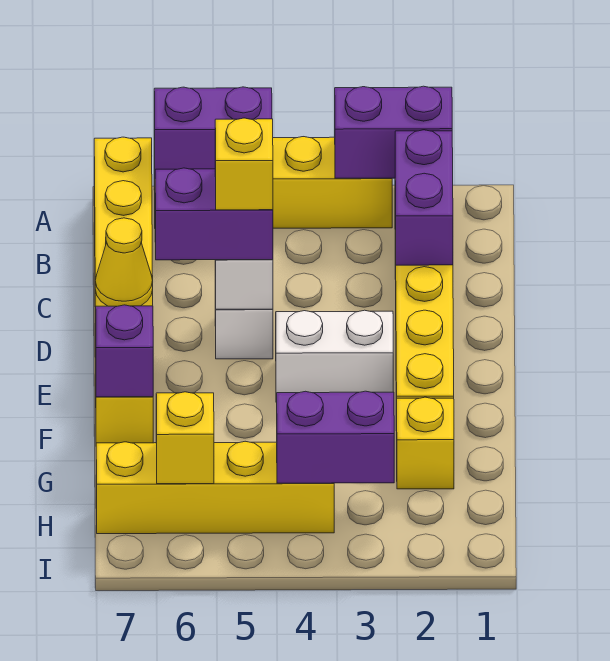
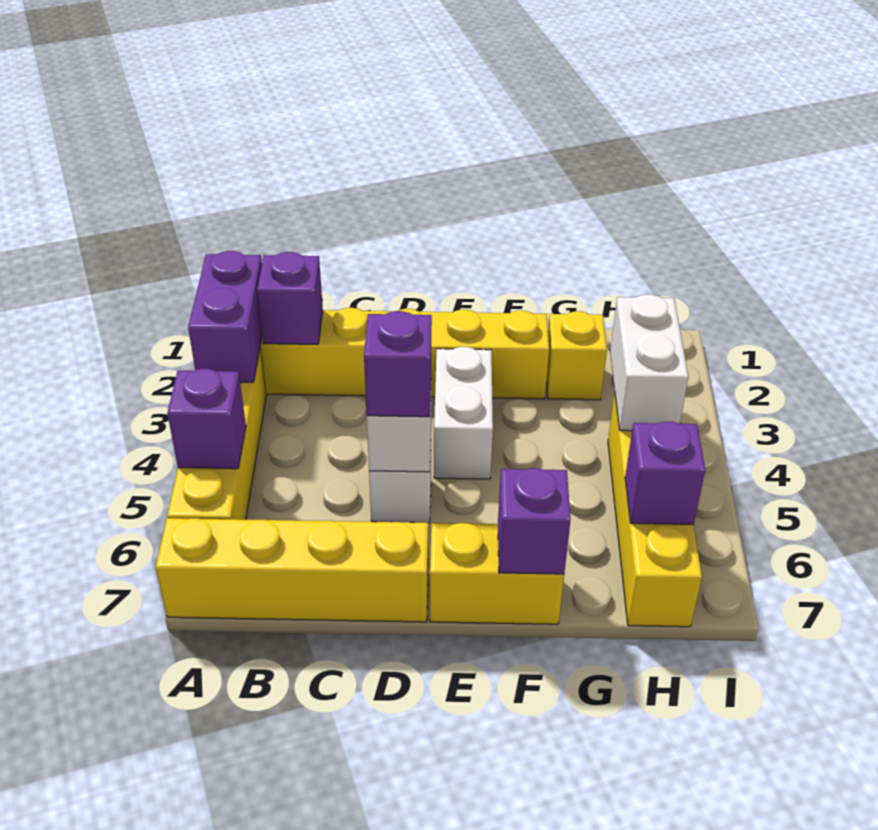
purple 1x2 brick [154,87,272,170] -> purple 1x1 brick [167,369,246,469]
purple 1x2 brick [395,130,453,265] -> purple 1x1 brick [257,252,323,344]
purple 1x2 brick [155,168,273,260] -> purple 1x1 brick [364,311,432,417]
yellow 1x1 brick [215,118,273,210] -> none
yellow 1x1 cone [95,218,153,306] -> none
purple 1x2 brick [277,391,394,483] -> white 1x2 brick [610,294,689,431]
yellow 1x1 brick [156,392,214,484] -> purple 1x1 brick [625,422,705,525]

